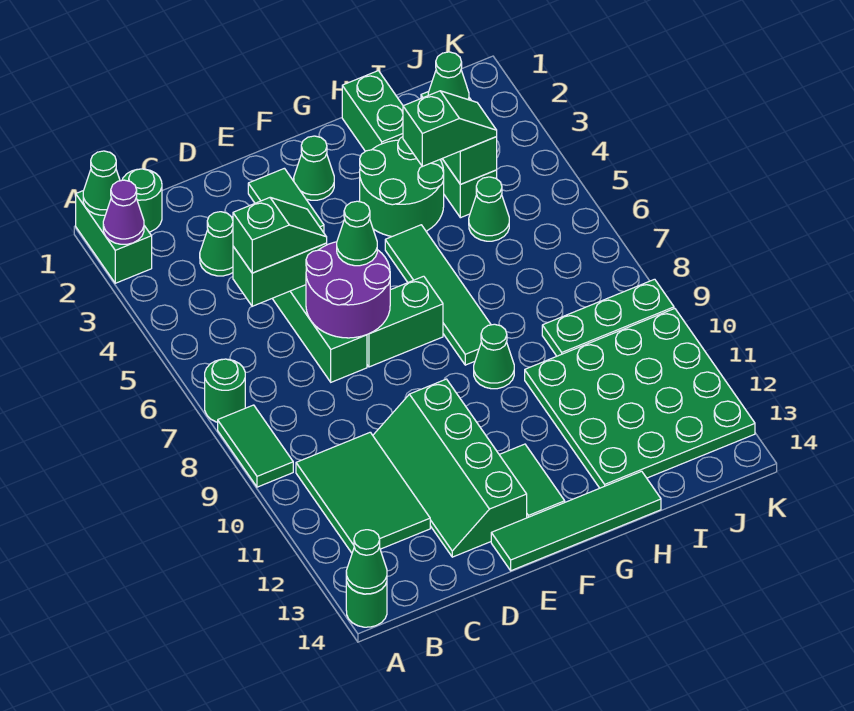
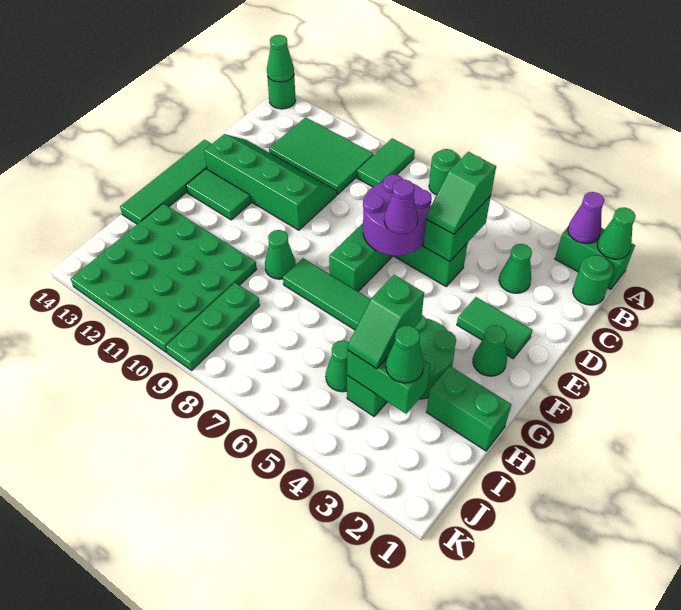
green 1x2 tile [218,405,293,487] -> green 1x2 tile turned to [357,138,415,187]
green 1x1 cone [337,201,377,266] -> purple 1x1 cone [384,179,418,234]

